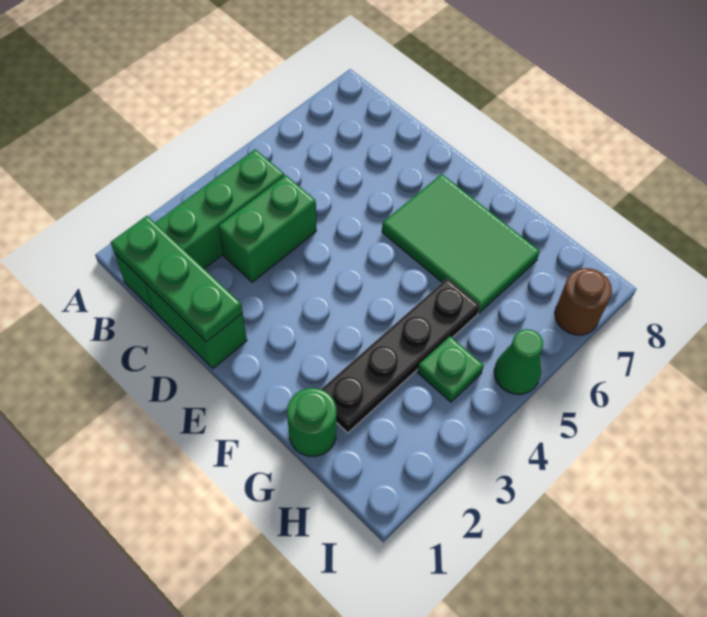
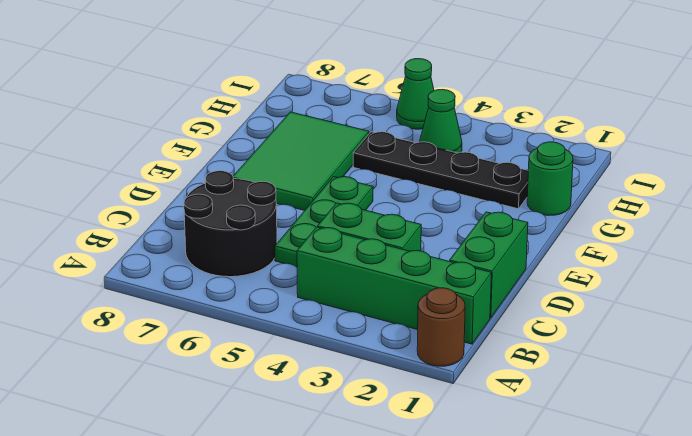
green 1x3 plate [111,216,243,342] -> green 1x3 plate moved to [275,177,373,267]
none -> black 2x2 round brick [184,171,277,277]
green 1x1 plate [417,336,484,402] -> green 1x1 cone [420,89,462,153]
brown 1x1 round brick [555,268,612,335] -> brown 1x1 round brick moved to [417,288,465,366]

